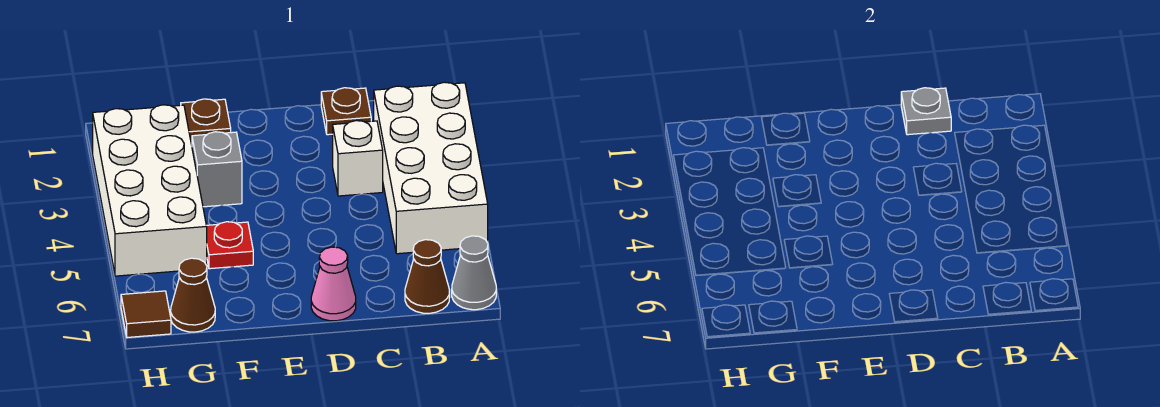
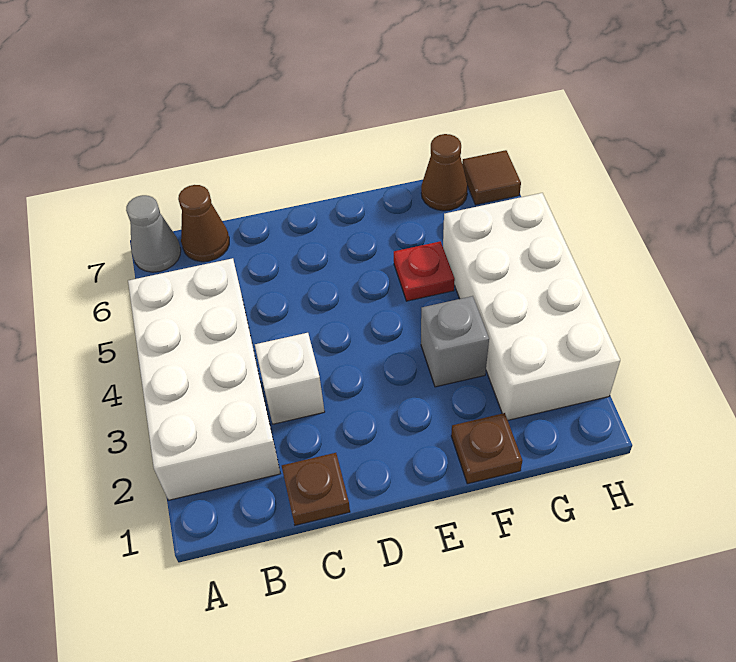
grey 1x1 plate [901,88,951,135] -> none
pink 1x1 cone [311,247,356,321] -> none

